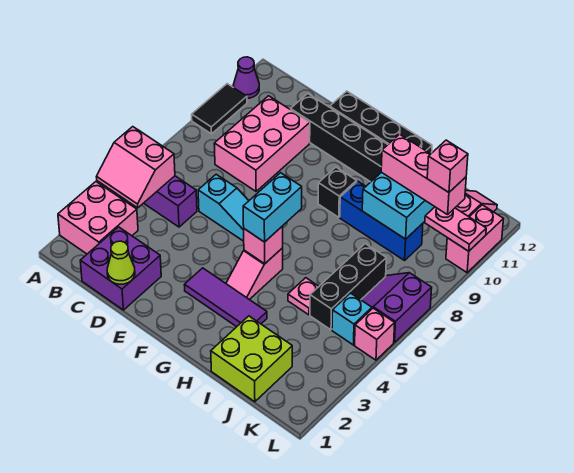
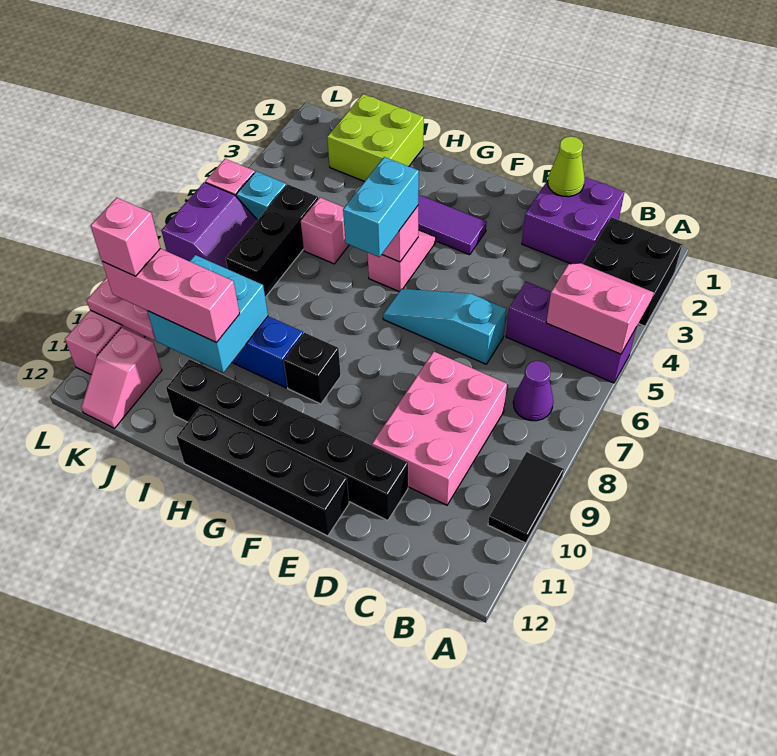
pink 2x2 brick [58,182,138,254] -> black 2x2 brick [583,217,682,326]
purple 1x1 cone [234,57,259,98] -> purple 1x1 cone moved to [513,361,553,421]
pink 1x1 plate [288,278,319,315] -> pink 1x1 brick [301,198,349,264]

